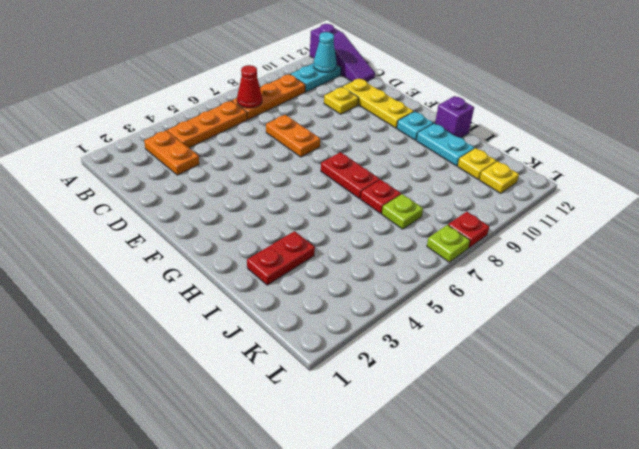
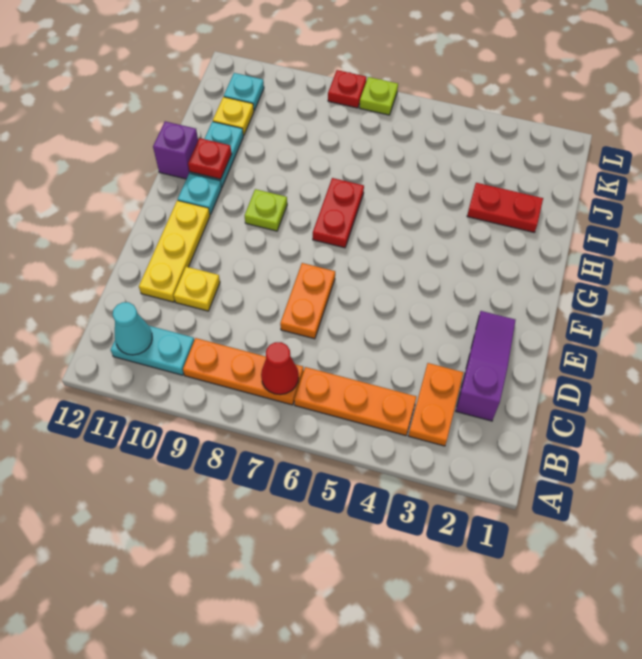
purple 1x3 slope [310,24,375,82] -> purple 1x3 slope moved to [456,311,515,421]
red 1x1 plate [361,180,401,214] -> red 1x1 plate moved to [188,138,232,179]
lime 1x1 plate [382,194,423,229] -> lime 1x1 plate moved to [245,189,287,231]
yellow 1x1 plate [479,161,519,193] -> cyan 1x1 plate [224,73,264,110]

